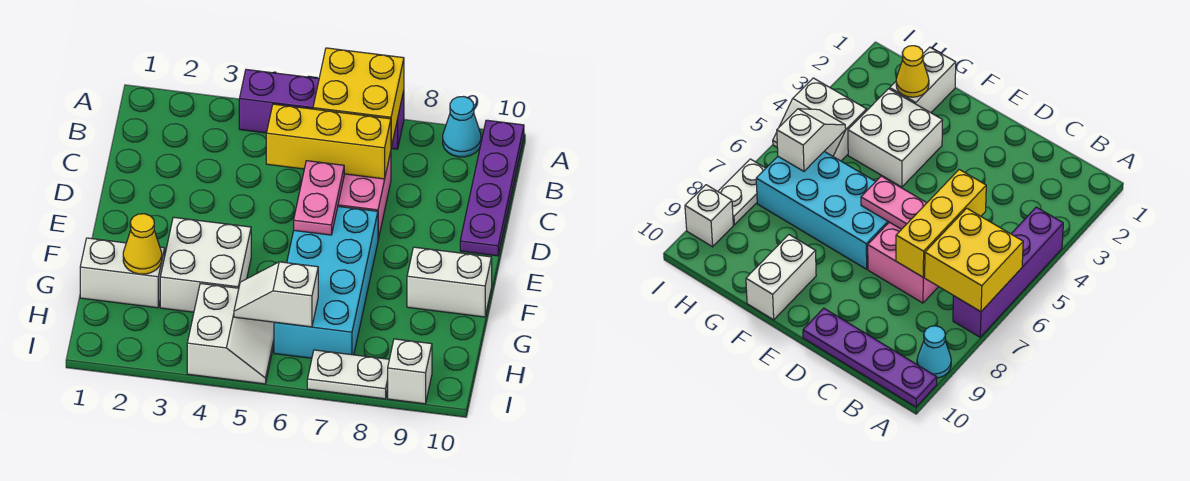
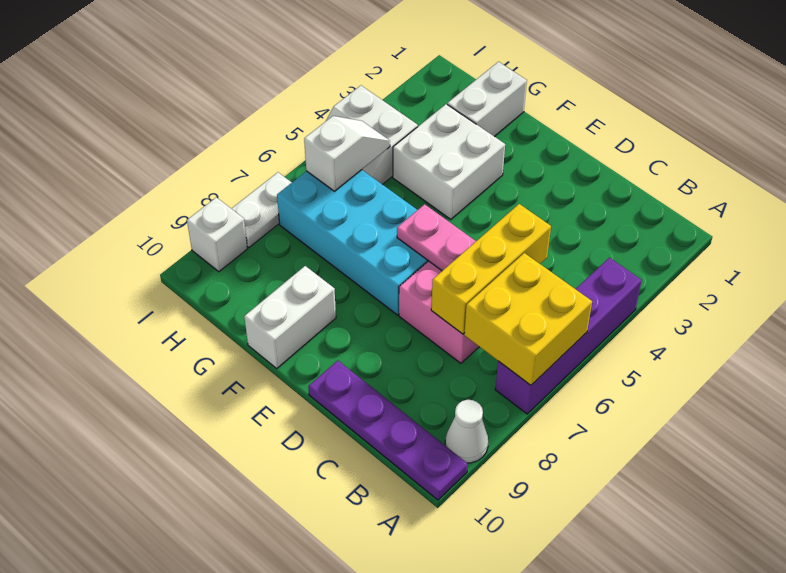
cyan 1x1 cone [443,96,481,157] -> white 1x1 cone [445,400,488,463]
yellow 1x1 cone [123,214,162,274] -> none

